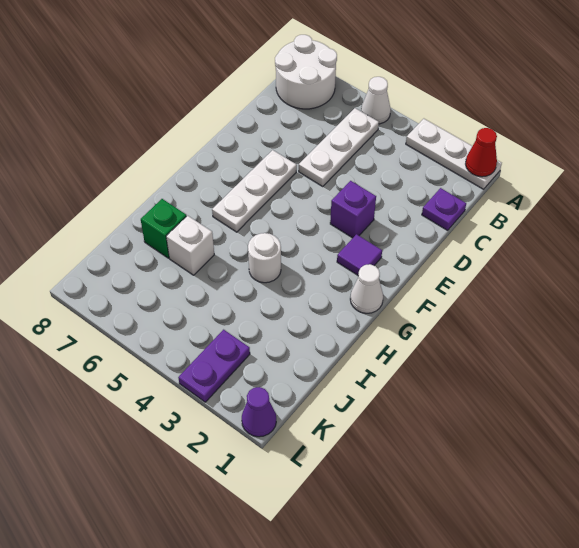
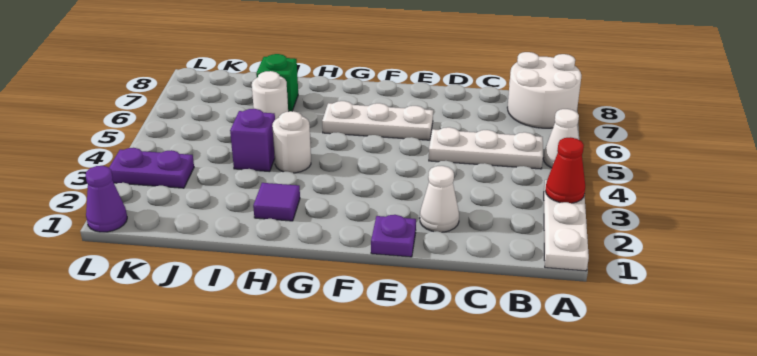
red 1x1 cone [466,128,497,177] -> red 1x1 cone moved to [545,137,585,203]
purple 1x1 plate [422,188,466,230] -> purple 1x1 plate moved to [371,215,416,257]
purple 1x1 brick [330,181,376,238] -> purple 1x1 brick moved to [230,109,275,172]
purple 1x1 tile [337,234,382,275] -> purple 1x1 tile moved to [253,183,300,221]
white 1x1 cone [350,264,383,313] -> white 1x1 cone moved to [420,166,459,232]
white 1x1 brick [166,216,214,275] -> white 1x1 round brick [252,71,288,120]

